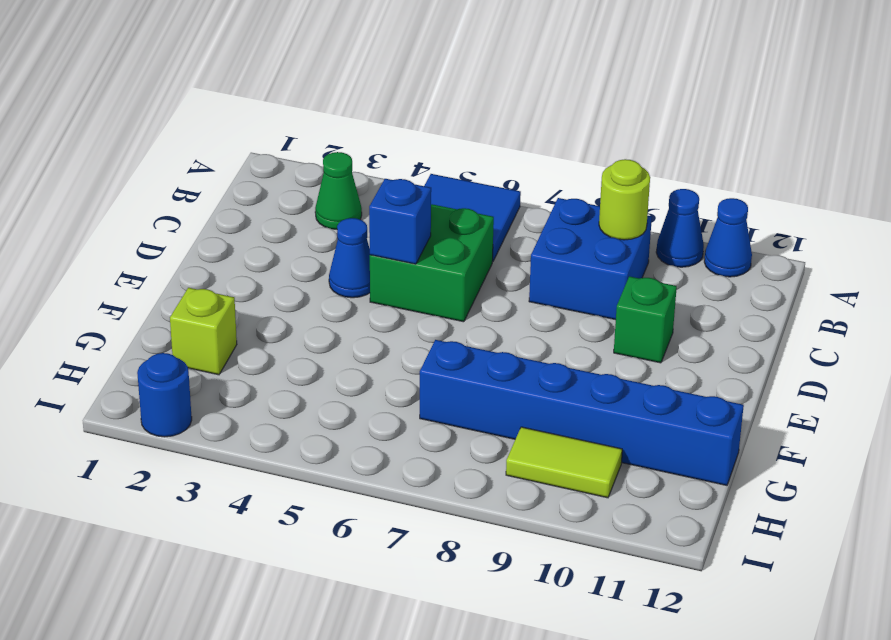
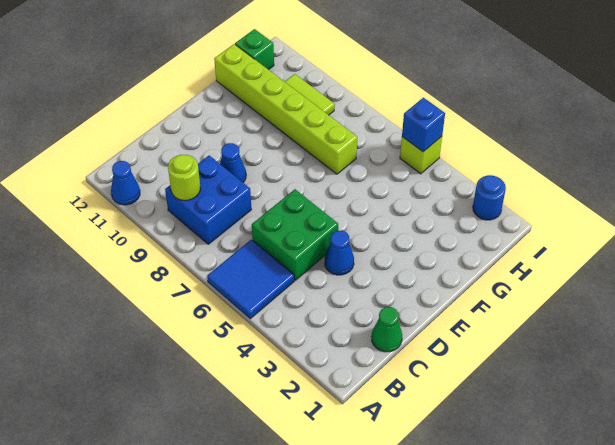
blue 1x1 cone [656,189,704,267] -> blue 1x1 cone moved to [220,143,246,182]
green 1x1 cone [315,152,362,229] -> green 1x1 cone moved to [372,307,402,352]
blue 1x1 brick [369,179,431,264] -> blue 1x1 brick moved to [402,98,445,152]
green 1x1 brick [614,276,677,363] -> green 1x1 brick moved to [235,29,274,70]
lime 1x1 brick [170,288,237,375] -> lime 1x1 brick moved to [400,137,442,174]
blue 1x6 brick [420,340,744,485] -> lime 1x6 brick [214,44,357,174]

